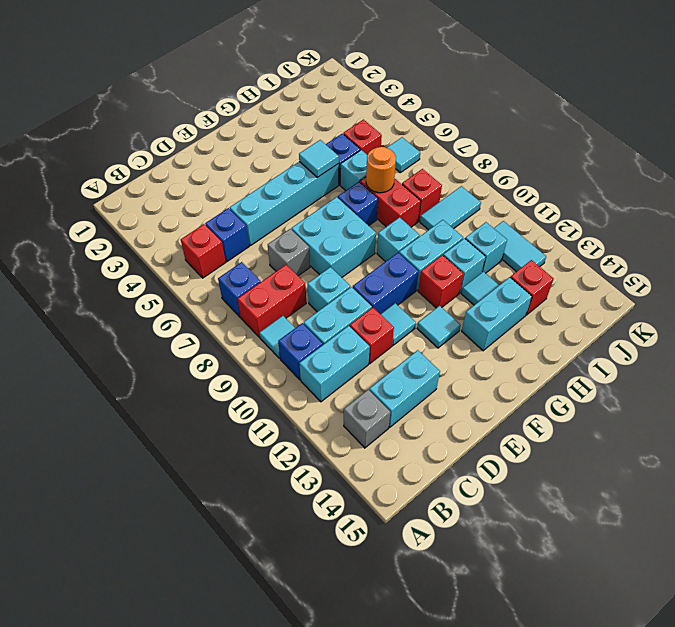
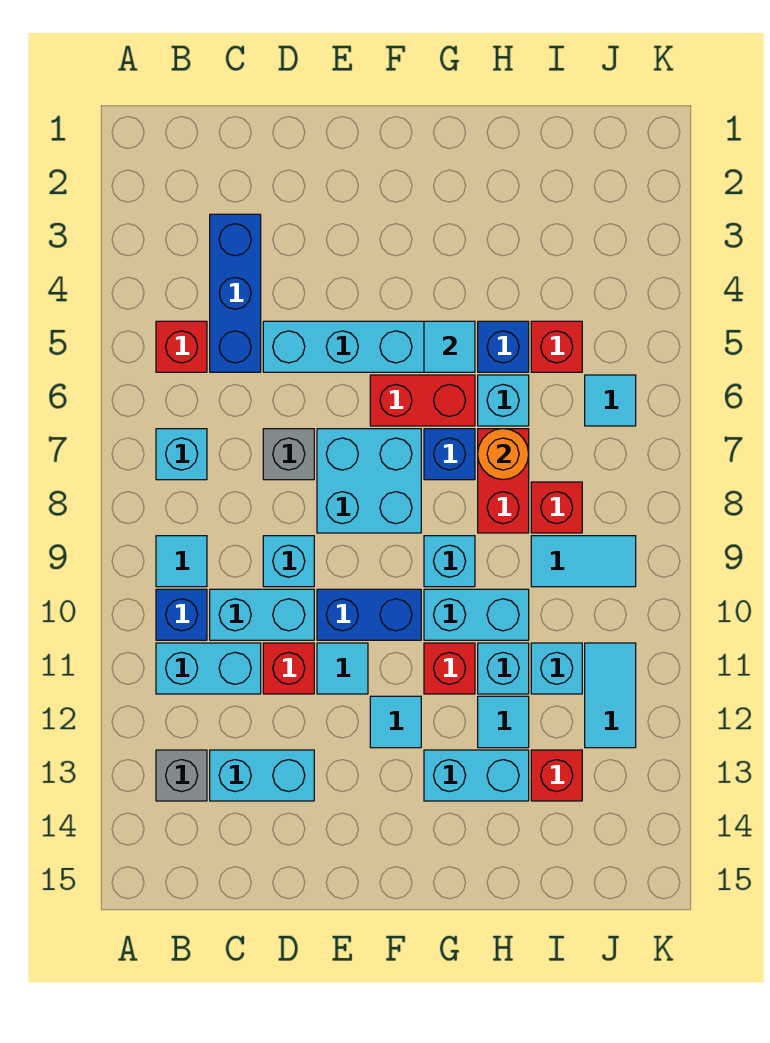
blue 1x1 brick [218,262,261,317] -> cyan 1x1 brick [156,429,207,480]
red 1x2 brick [238,265,306,337] -> red 1x2 brick moved to [370,375,475,426]
blue 1x1 brick [205,208,249,262] -> blue 1x3 brick [210,214,261,372]

